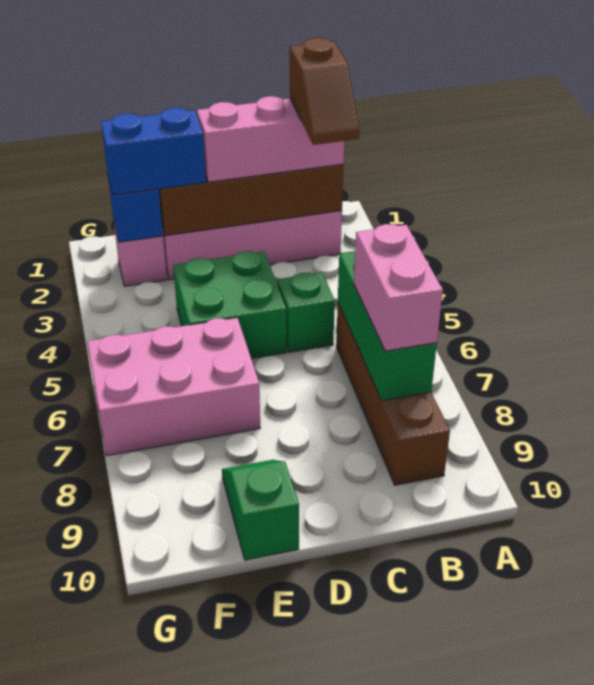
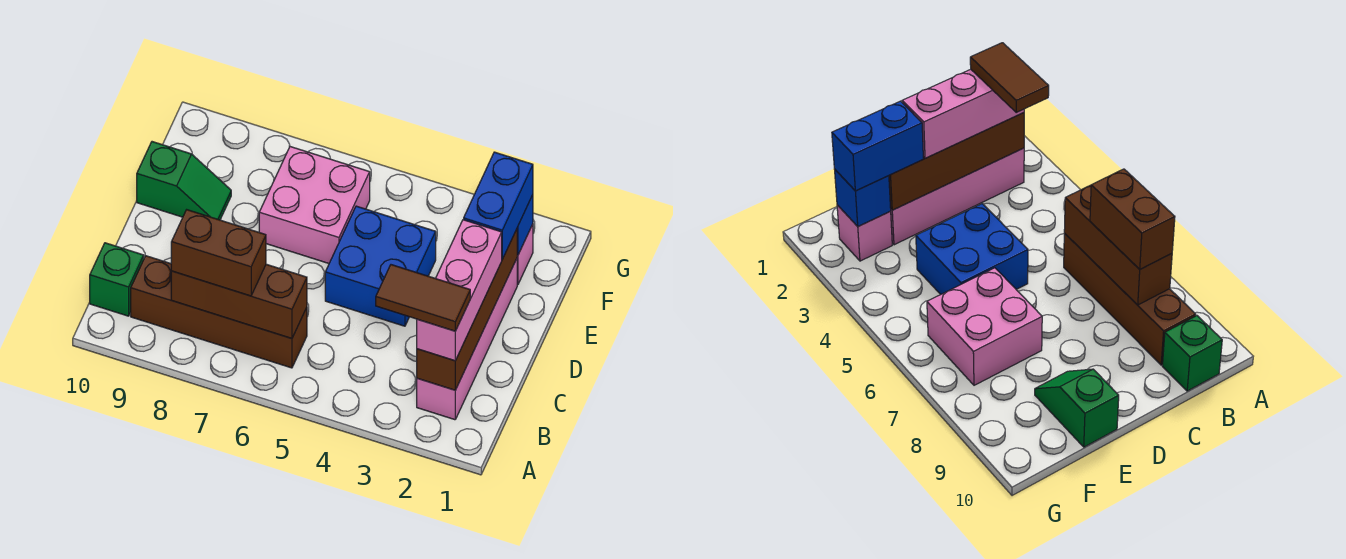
brown 1x2 slope [290,38,359,145] -> brown 1x2 tile [376,265,470,331]
green 1x3 brick [338,251,437,401] -> brown 1x3 brick [171,264,307,339]
pink 1x2 brick [354,224,443,351] -> brown 1x2 brick [171,210,266,296]
green 1x1 brick [278,273,335,352] -> green 1x1 brick moved to [90,243,144,316]
green 2x2 brick [173,251,287,359] -> blue 2x2 brick [325,206,436,326]
pink 2x3 brick [87,318,260,456] -> pink 2x2 brick [259,147,370,263]

